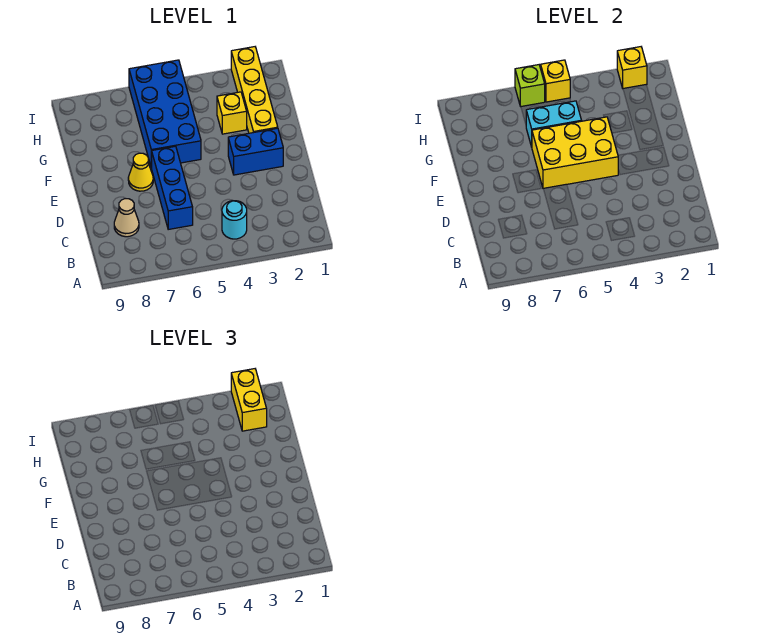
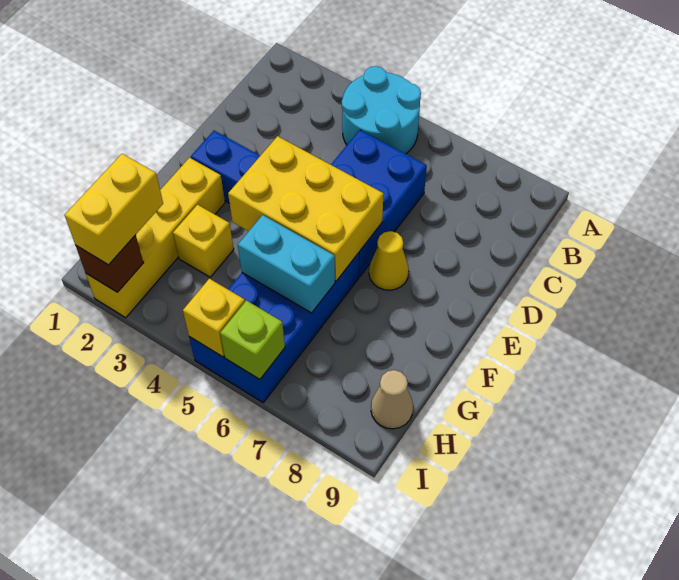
cyan 1x1 round brick [222,201,247,239] -> cyan 2x2 round brick [342,66,421,154]
blue 1x3 brick [152,146,193,229] -> blue 2x3 brick [331,130,427,277]
tan 1x1 cone [114,199,139,237] -> tan 1x1 cone moved to [371,370,413,429]
yellow 1x1 brick [617,47,647,88] -> brown 1x1 brick [76,235,143,292]

